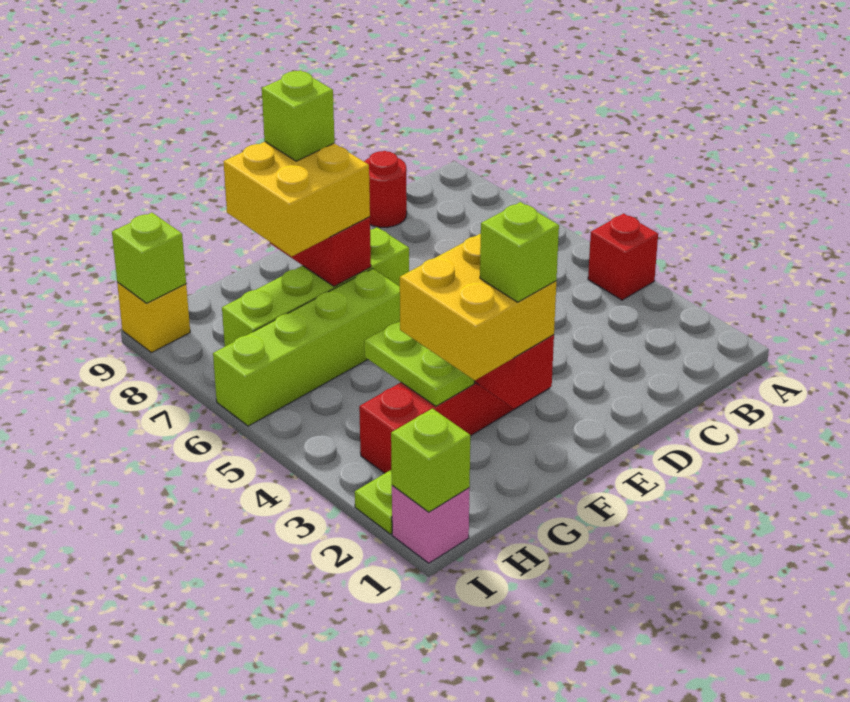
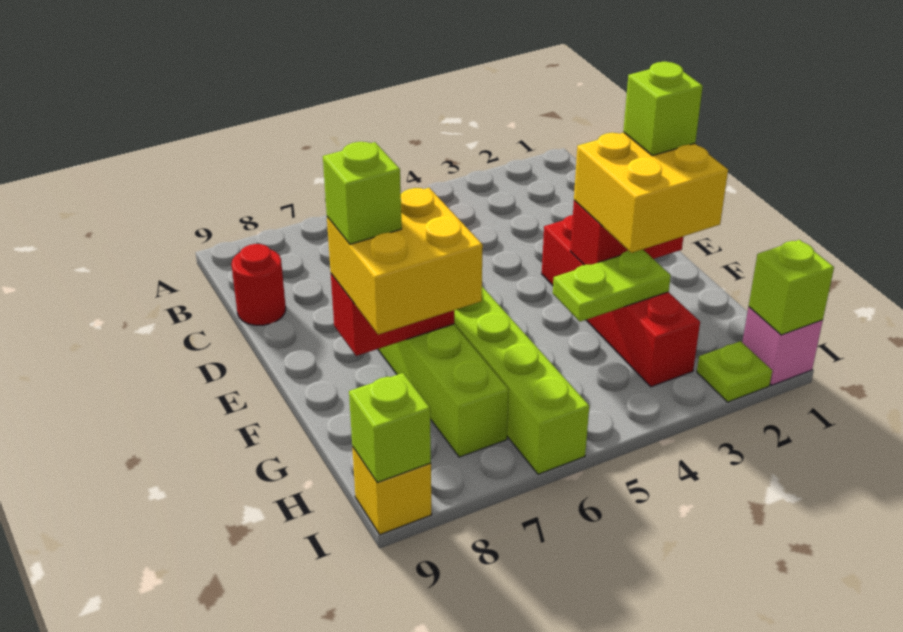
red 1x1 brick [588,213,658,300] -> none

